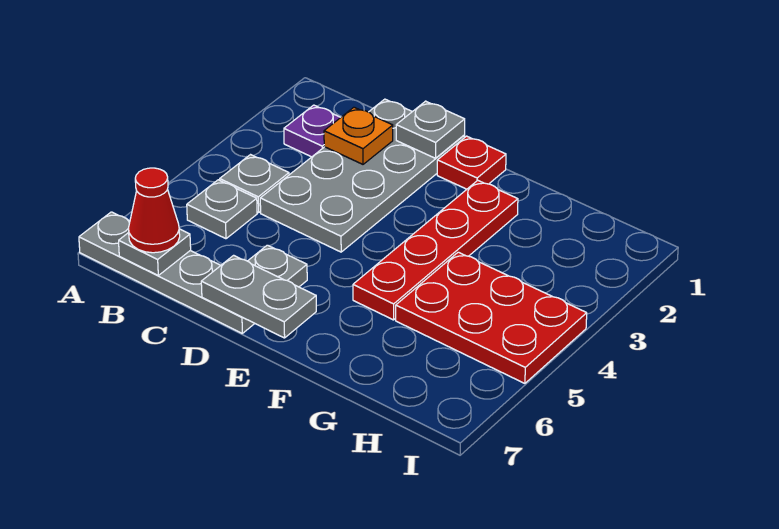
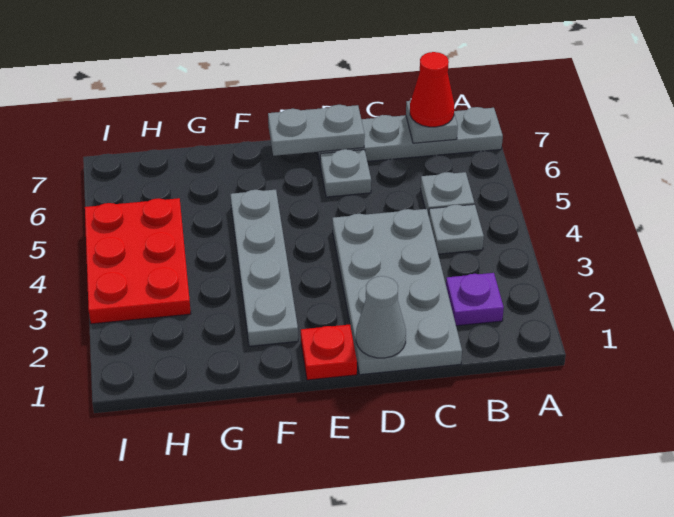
orange 1x1 plate [324,107,393,164] -> none
grey 1x1 plate [396,101,465,158] -> grey 1x1 cone [356,276,406,358]
red 1x4 plate [353,180,518,320] -> grey 1x4 plate [230,190,298,346]
red 2x3 plate [396,252,587,383] -> red 2x3 plate turned to [85,198,191,324]

